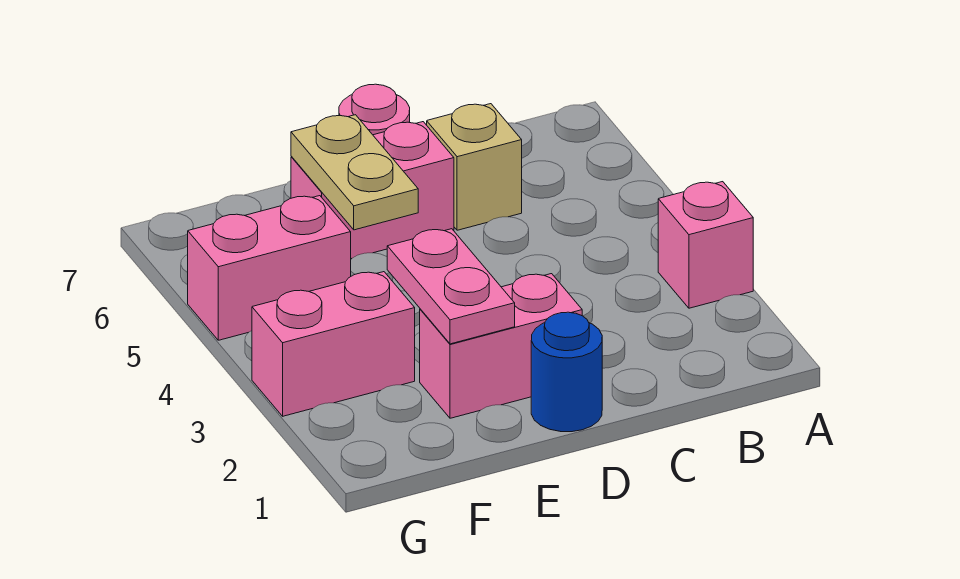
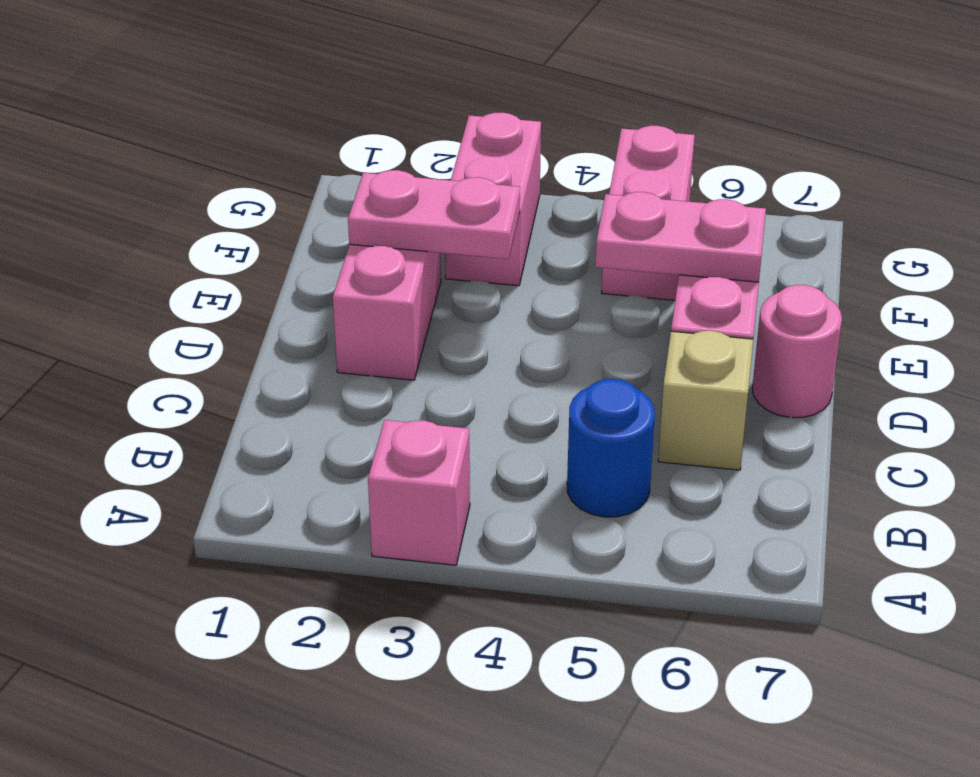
blue 1x1 round brick [531,312,602,432] -> blue 1x1 round brick moved to [567,379,655,517]
tan 1x2 plate [291,115,418,230] -> pink 1x2 plate [595,192,766,282]

